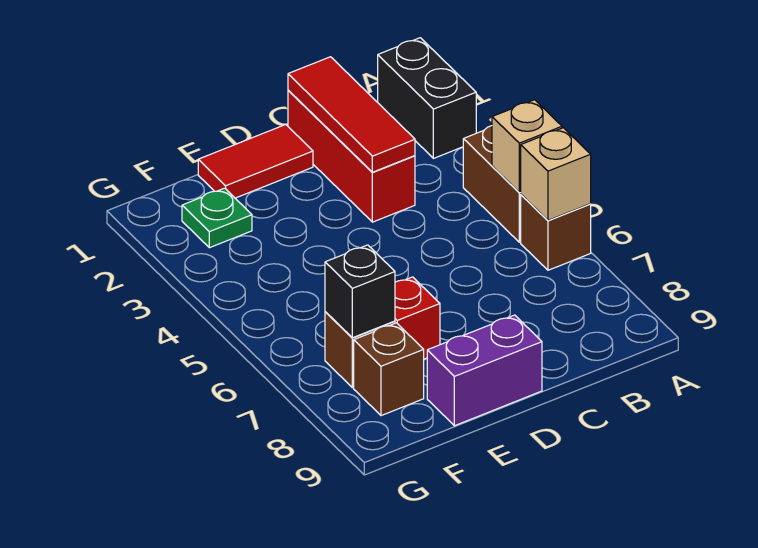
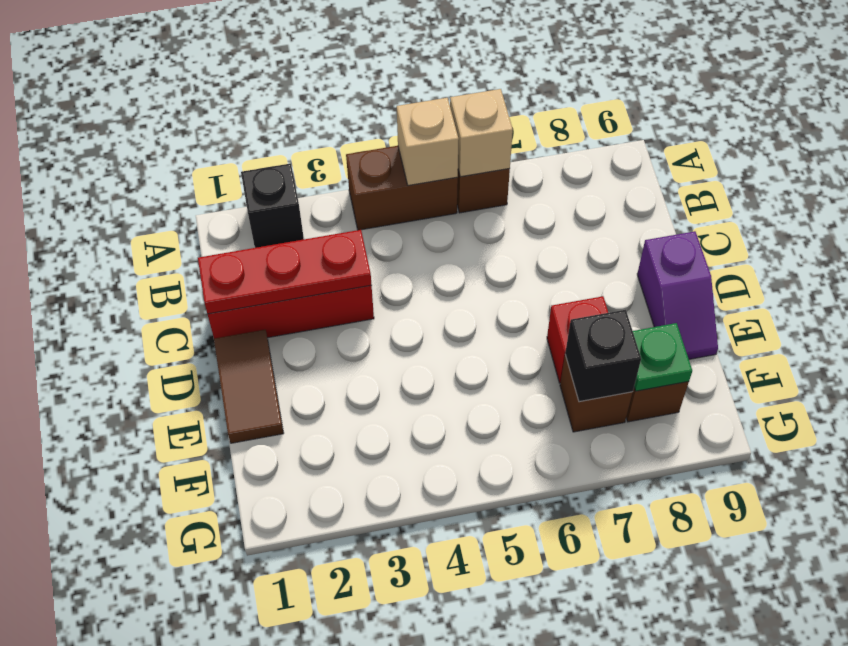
black 1x2 brick [378,38,476,158] -> black 1x1 brick [241,163,304,248]
red 1x3 tile [288,57,415,172] -> red 1x3 plate [198,230,371,314]
red 1x2 tile [198,125,313,198] -> brown 1x2 tile [214,330,284,443]
purple 1x2 brick [427,315,542,426] -> purple 1x2 slope [637,231,718,359]
green 1x1 plate [182,188,252,248] -> green 1x1 plate moved to [633,323,692,391]

